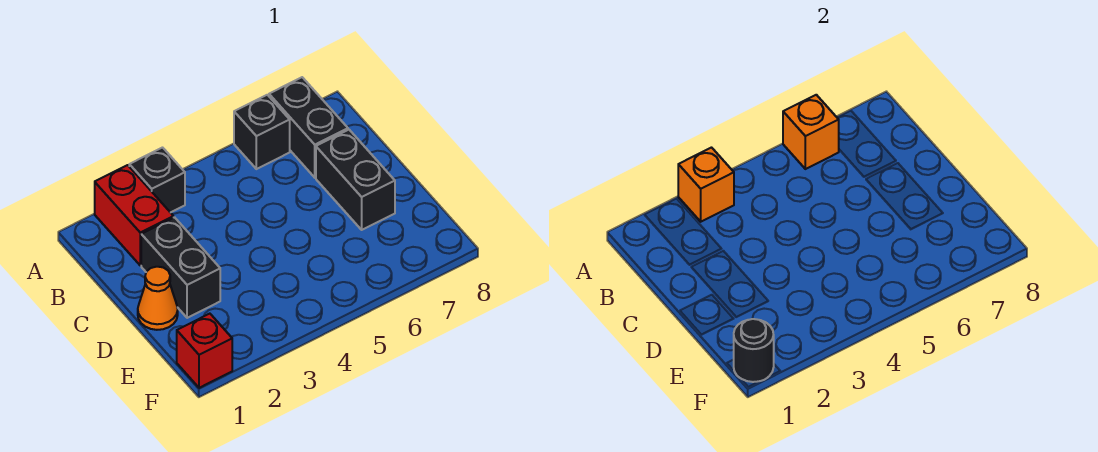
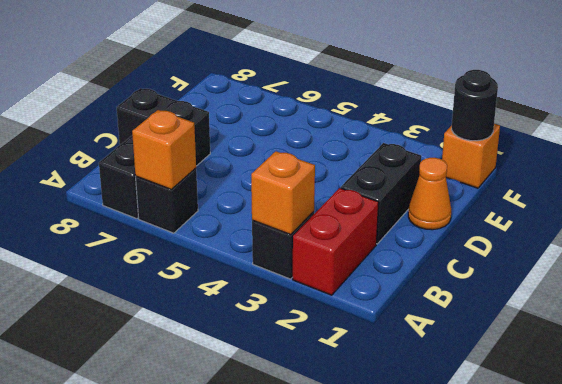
black 1x2 brick [316,130,395,230] -> black 1x2 brick turned to [117,88,210,166]
red 1x1 brick [177,314,232,388] -> orange 1x1 brick [442,124,500,188]

